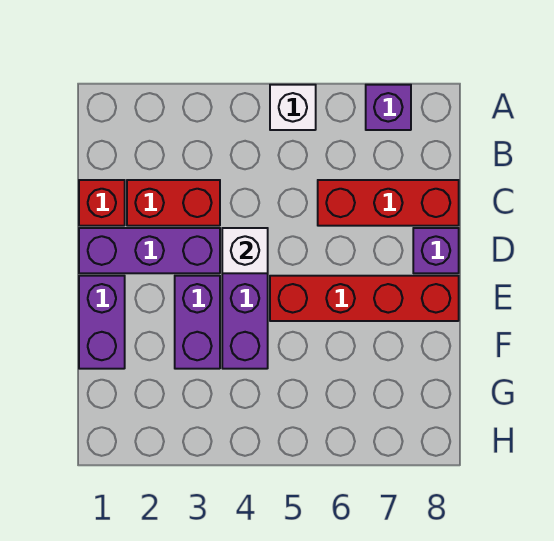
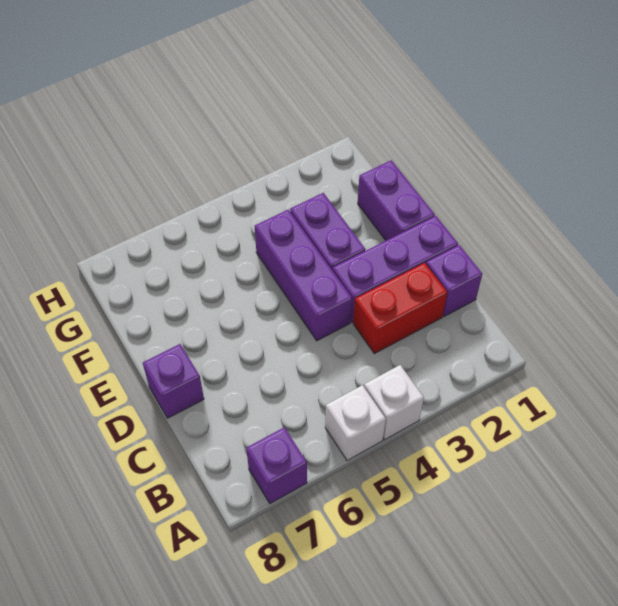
red 1x1 brick [79,180,125,226] -> purple 1x1 brick [426,245,482,317]
red 1x3 brick [318,180,459,226] -> none
white 1x1 brick [222,228,268,273] -> white 1x1 brick moved to [364,365,424,440]
red 1x4 brick [270,276,459,321] -> none

